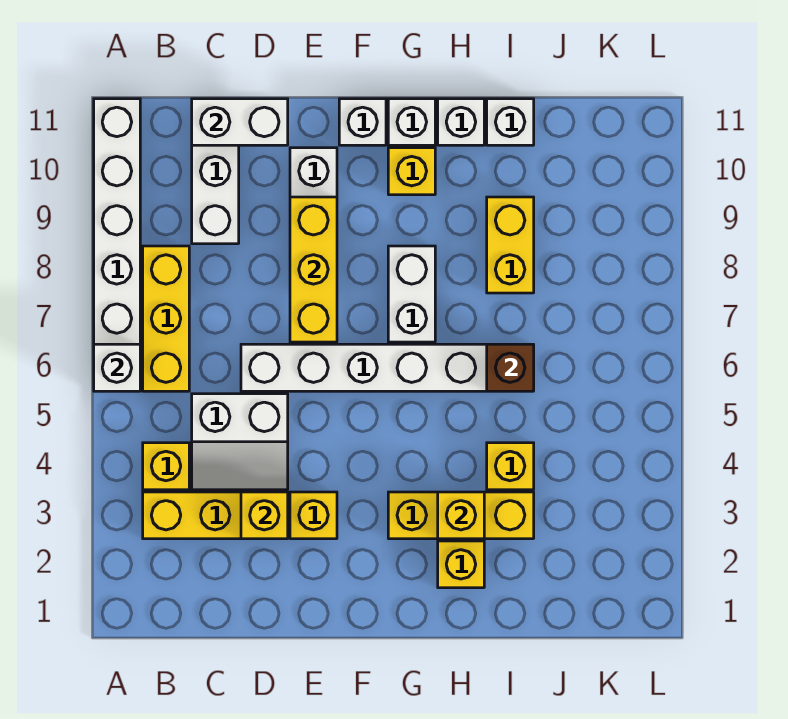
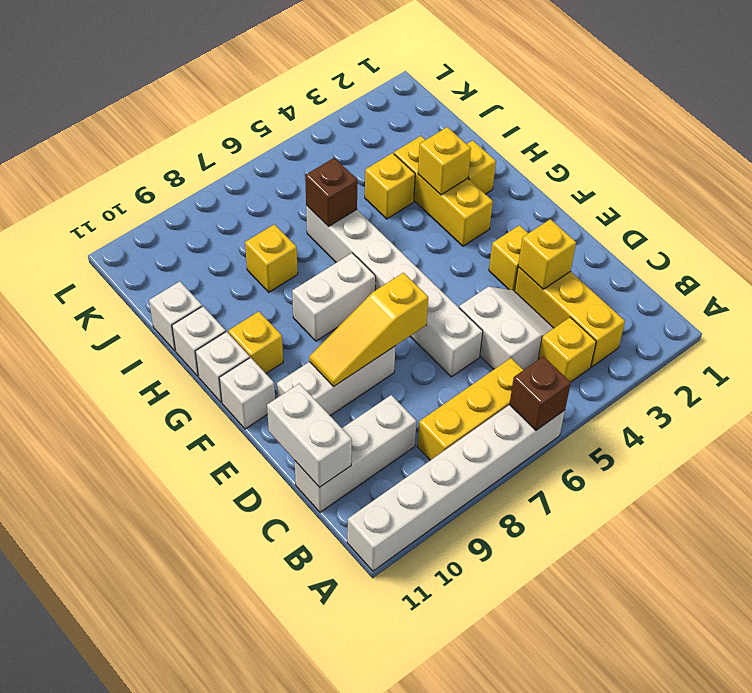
white 1x1 brick [94,344,140,391] -> brown 1x1 brick [509,357,571,430]
yellow 1x3 brick [290,197,337,342] -> yellow 1x3 slope [309,273,428,387]
yellow 1x2 brick [487,197,534,293] -> yellow 1x1 brick [245,224,298,292]

